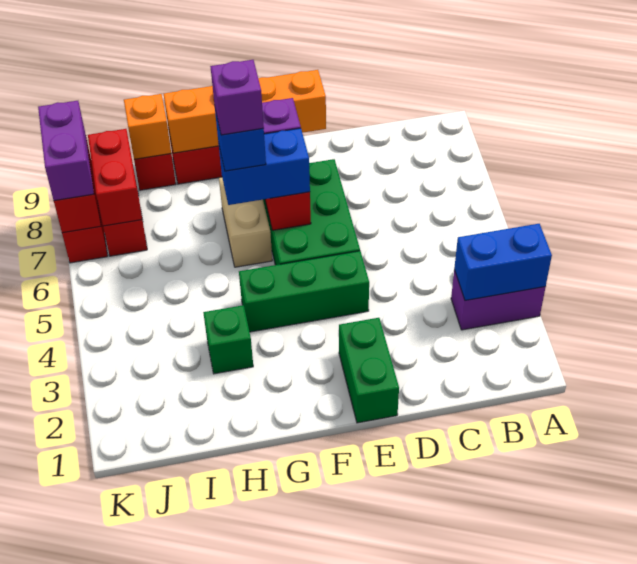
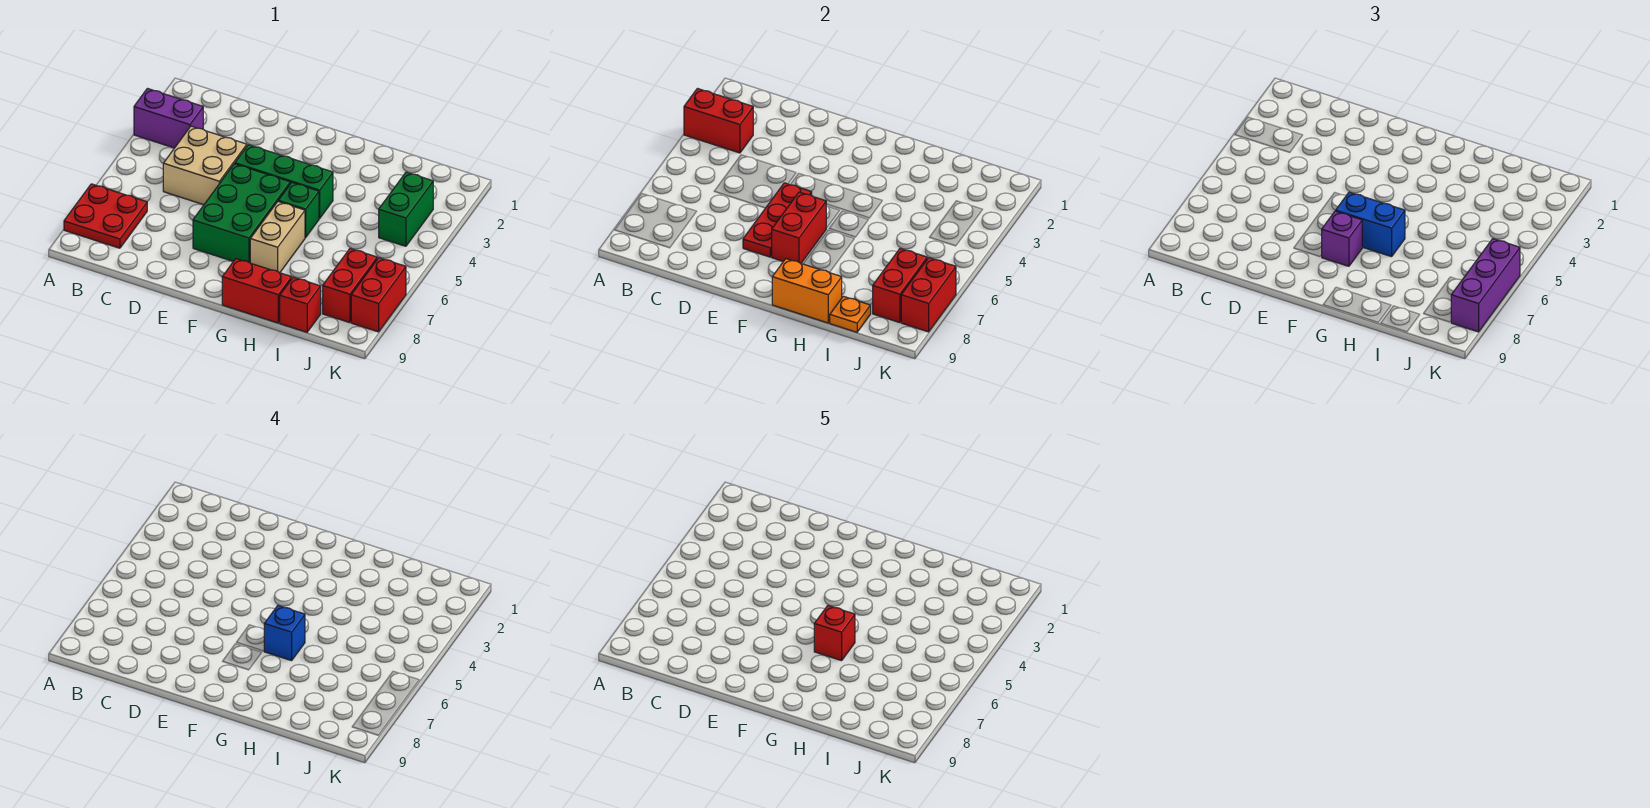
blue 1x2 brick [454,224,552,301] -> red 1x2 brick [684,89,753,153]
none -> red 2x2 plate [64,184,147,248]
none -> tan 2x2 brick [163,126,247,205]
green 1x2 brick [339,318,399,423] -> green 1x2 brick moved to [379,172,433,246]
none -> red 1x3 plate [743,183,812,257]
orange 1x4 brick [164,70,326,153] -> orange 1x2 brick [772,259,842,323]
purple 1x1 brick [210,60,264,135] -> red 1x1 brick [814,606,855,661]
green 1x1 brick [203,305,253,374] -> green 1x1 brick moved to [278,183,319,238]
orange 1x1 brick [124,94,171,159] -> orange 1x1 plate [830,296,871,332]
purple 1x2 brick [38,101,94,201] -> purple 1x3 brick [1451,239,1520,332]

